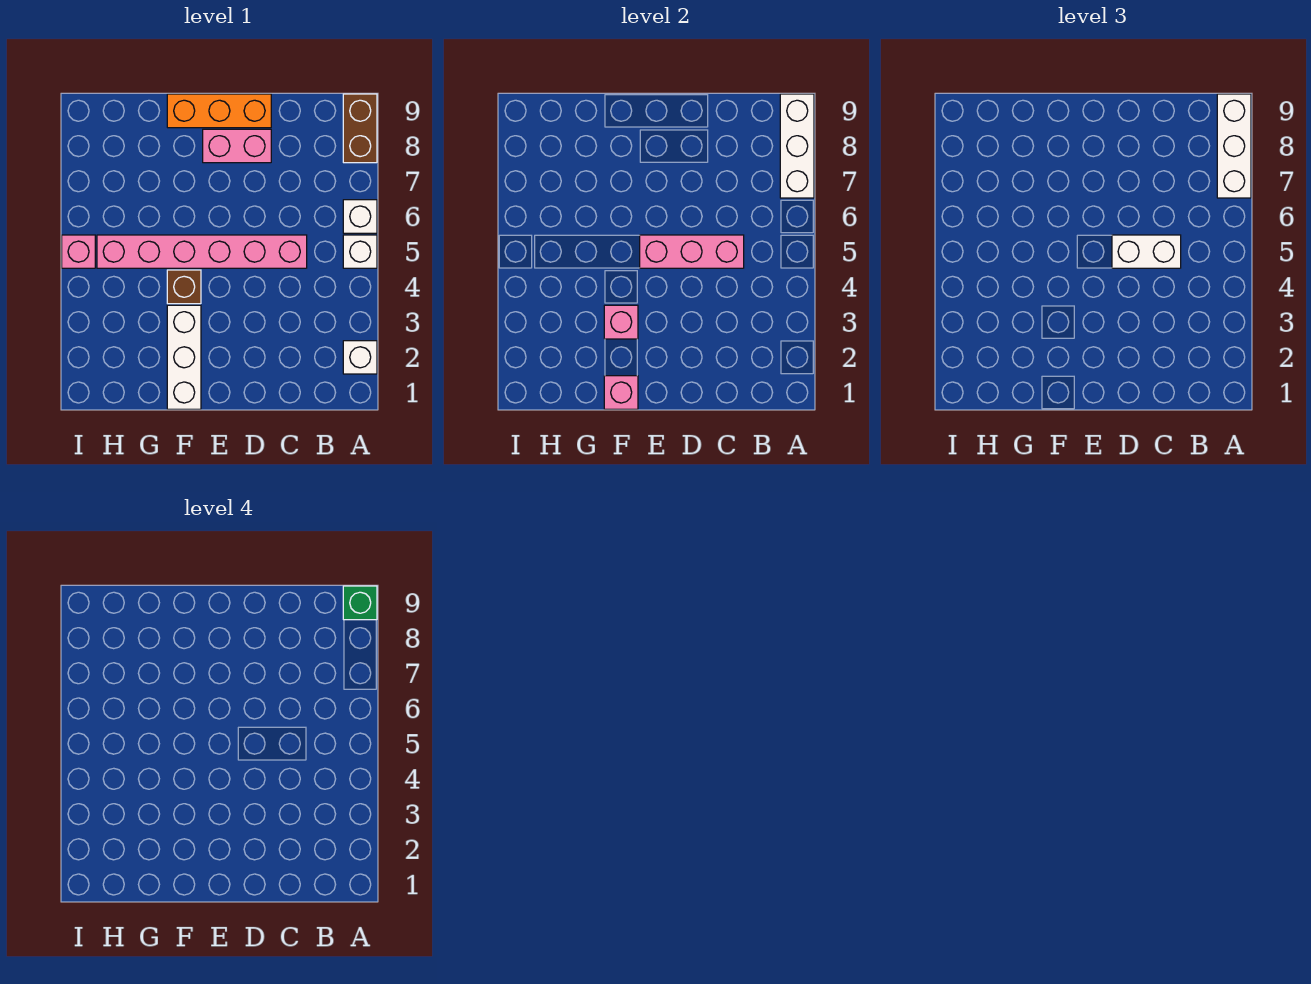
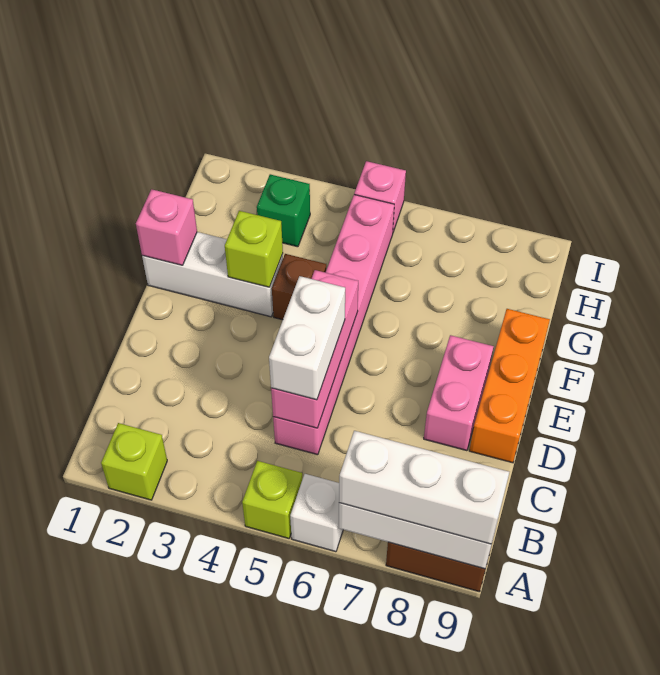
white 1x1 brick [343,341,377,374] -> lime 1x1 brick [101,423,167,500]
white 1x1 brick [343,235,377,268] -> lime 1x1 brick [242,461,302,538]
green 1x1 brick [343,586,377,620] -> green 1x1 brick moved to [257,174,310,247]
pink 1x1 brick [604,305,638,339] -> lime 1x1 brick [225,211,283,287]

